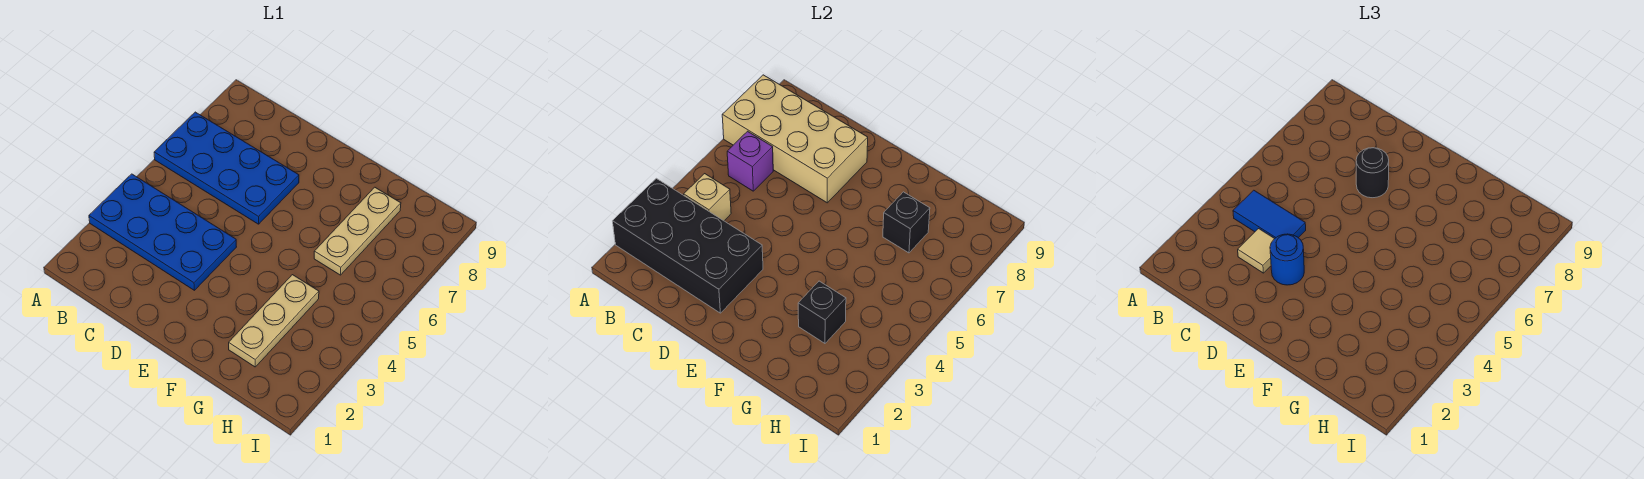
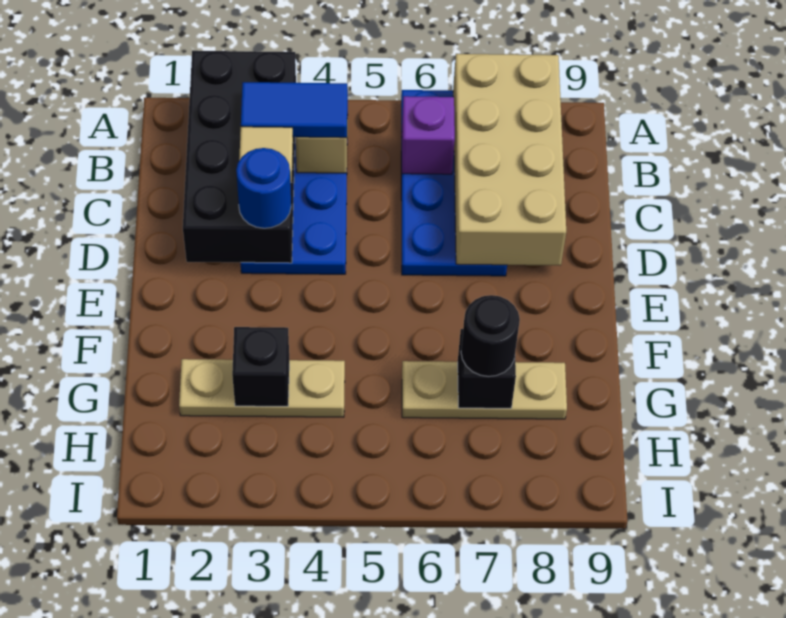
blue 1x2 tile [1233,190,1306,239] -> blue 1x2 tile turned to [241,82,347,138]
black 1x1 round brick [1356,148,1389,198] -> black 1x1 round brick moved to [461,295,520,376]

